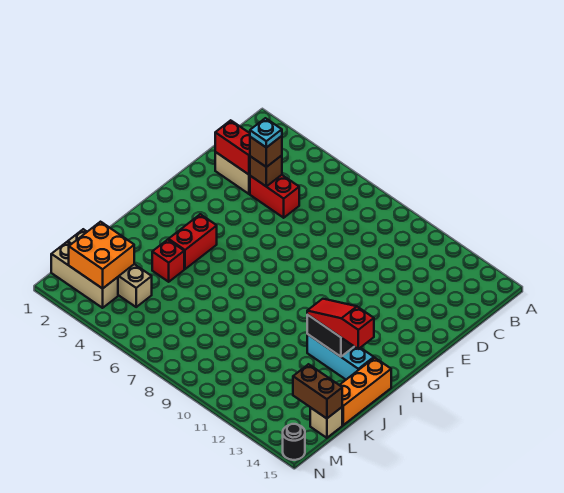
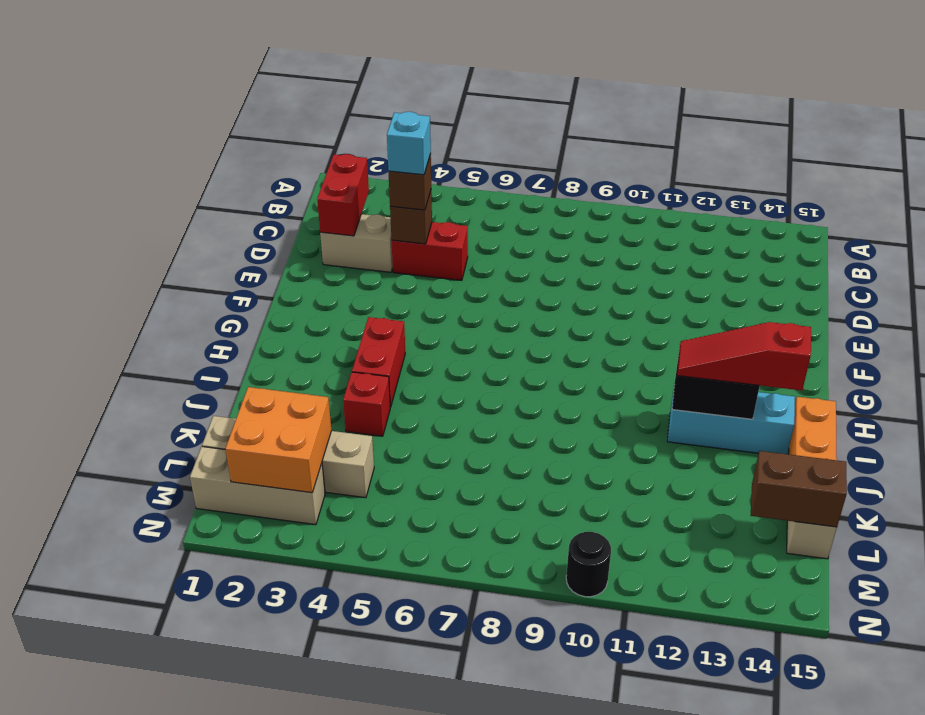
red 1x2 brick [215,120,250,175] -> red 1x2 brick turned to [317,154,369,236]
cyan 1x1 plate [250,118,282,148] -> cyan 1x1 brick [387,112,431,175]
black 1x1 round brick [283,424,305,460] -> black 1x1 round brick moved to [566,532,611,597]

